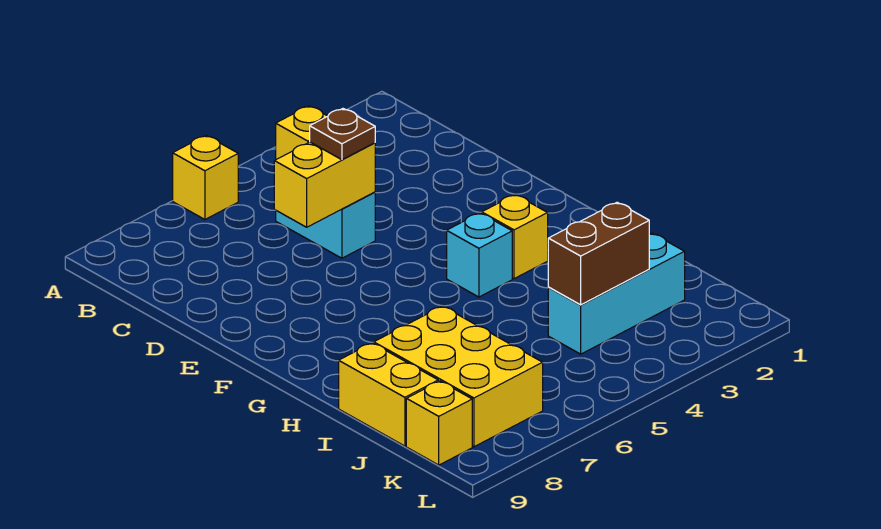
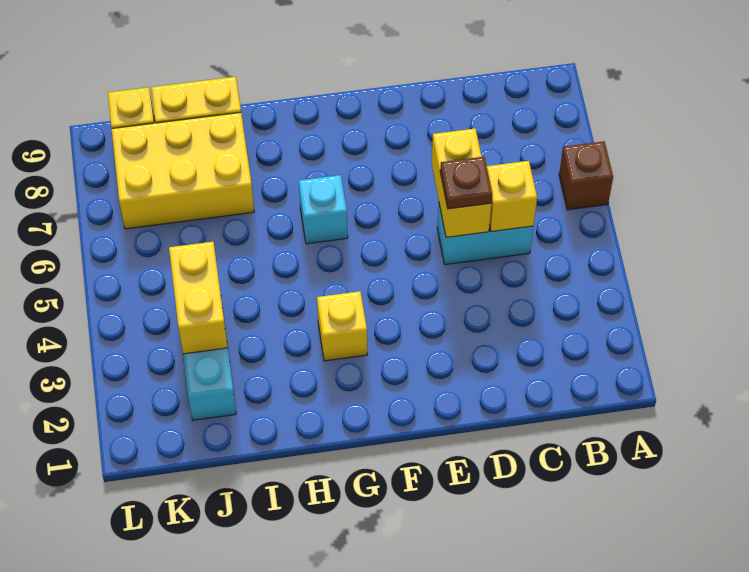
yellow 1x1 brick [173,136,238,219] -> brown 1x1 brick [559,141,613,210]
cyan 1x1 brick [447,213,512,297] -> cyan 1x1 brick moved to [299,175,348,244]
brown 1x2 brick [548,202,649,305] -> yellow 1x2 brick [169,242,228,354]

